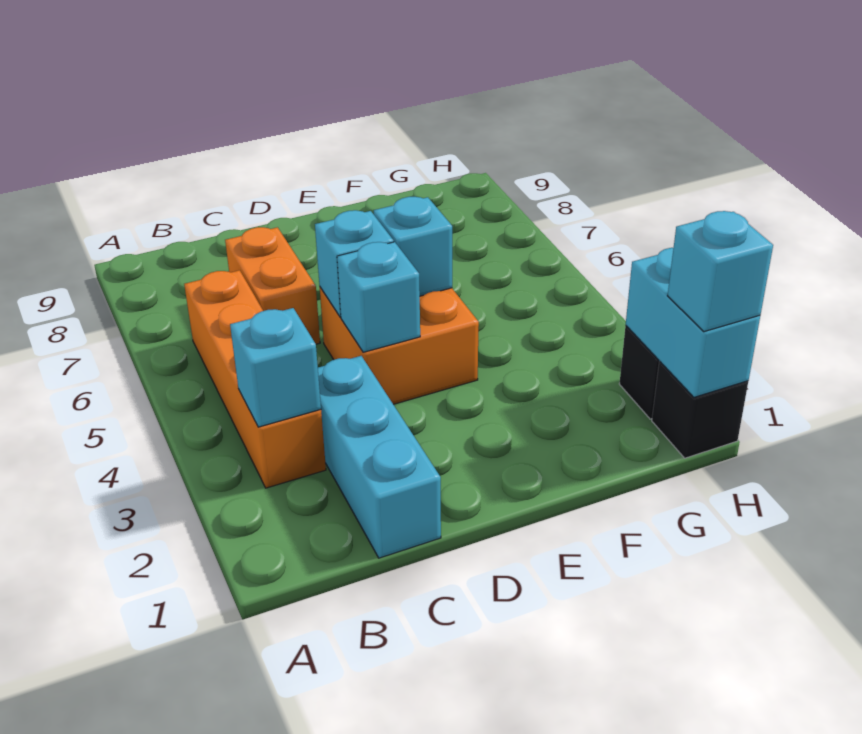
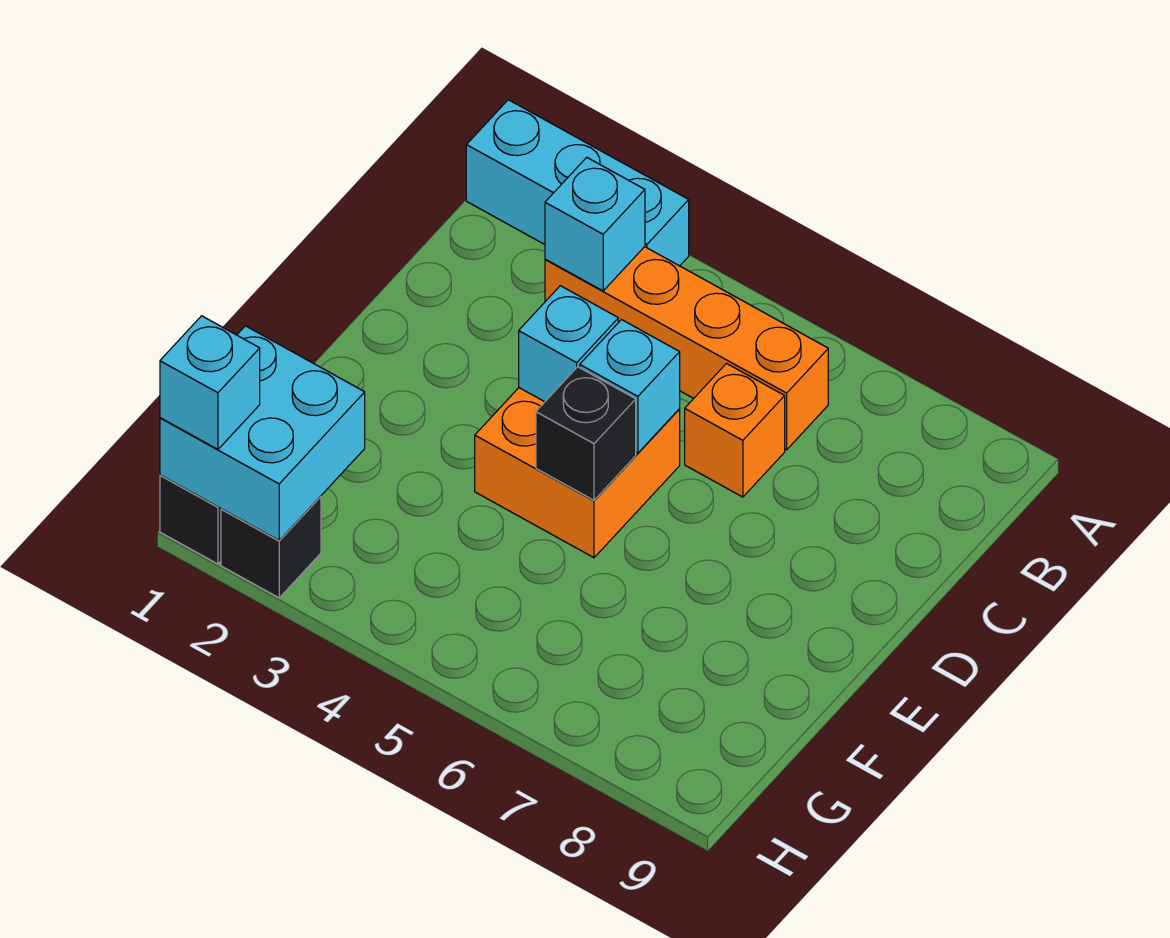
cyan 1x3 brick [318,356,441,558] -> cyan 1x3 brick moved to [466,100,689,266]
orange 1x2 brick [225,227,320,344] -> orange 1x1 brick [685,364,785,497]
cyan 1x1 brick [374,197,452,296] -> black 1x1 brick [536,367,636,500]
cyan 1x2 brick [626,248,760,397] -> cyan 2x2 brick [160,326,365,541]

